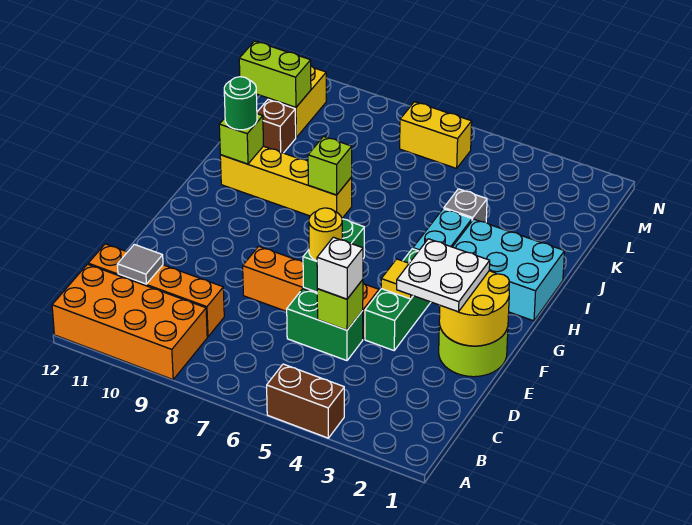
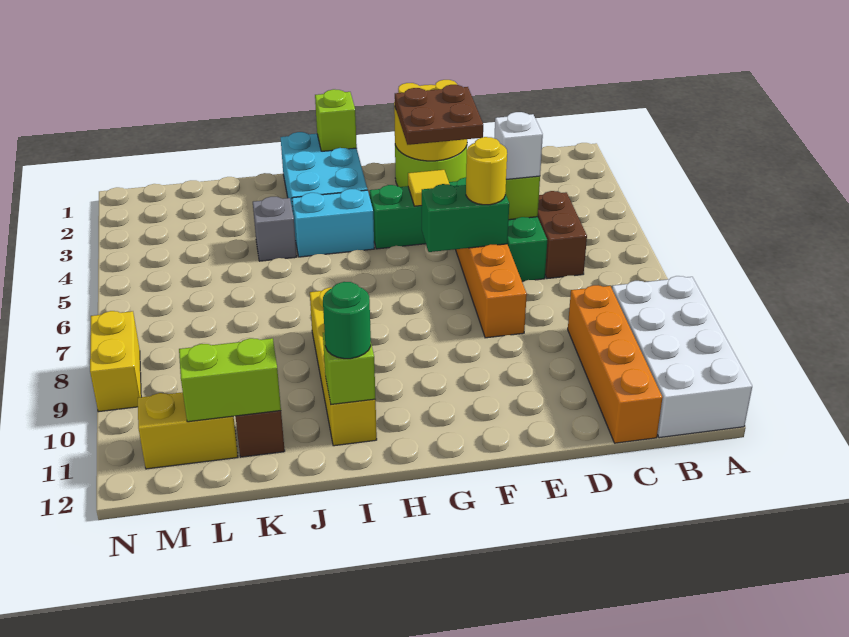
brown 1x2 brick [267,364,344,438] -> brown 1x2 brick moved to [538,191,587,279]
orange 2x4 brick [52,264,207,380] -> white 2x4 brick [612,276,752,438]
grey 1x1 tile [117,244,163,284] -> none
white 2x2 plate [397,239,490,312] -> brown 2x2 plate [395,85,483,145]
lime 1x1 brick [308,137,352,195] -> lime 1x1 brick moved to [315,89,357,151]
lime 1x2 brick [239,41,311,107] -> lime 1x2 brick turned to [179,338,281,422]
yellow 1x2 brick [400,102,472,168] -> yellow 1x2 brick moved to [90,311,141,412]

